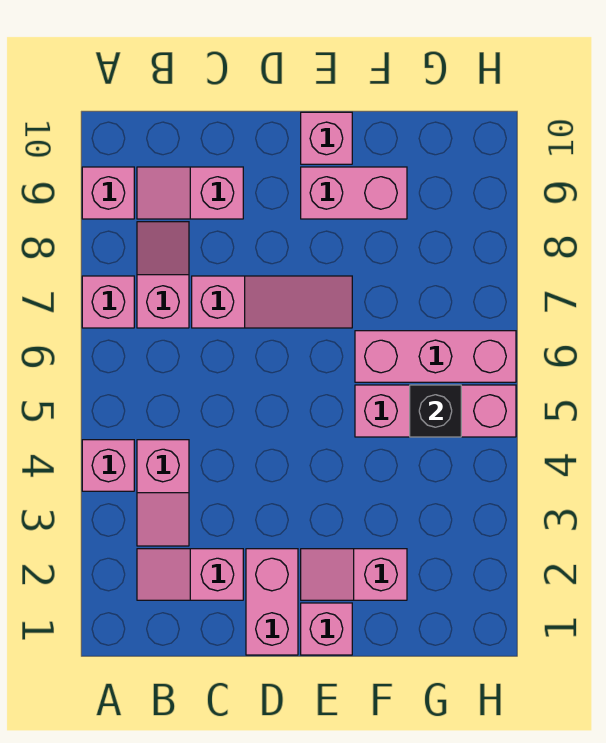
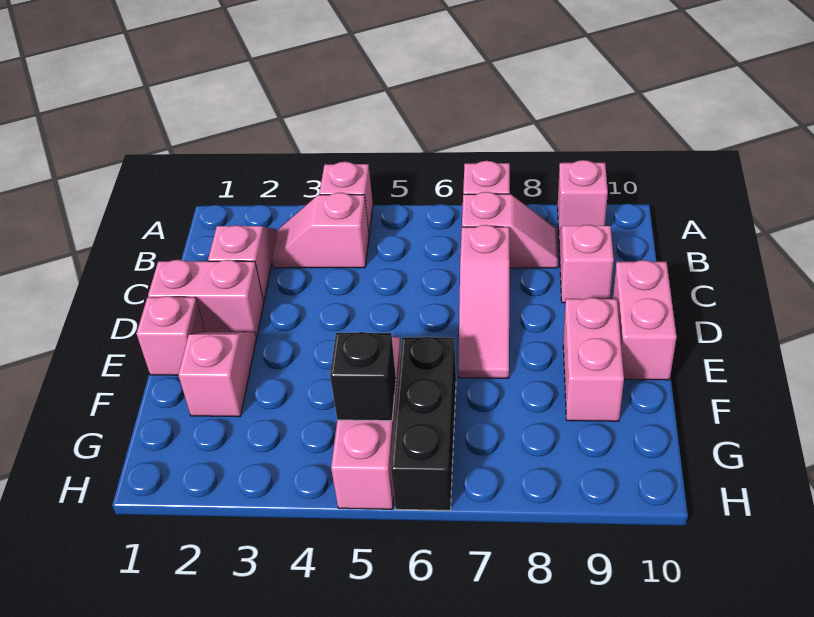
pink 1x1 brick [301,112,352,164] -> pink 1x2 brick [613,260,677,380]
pink 1x3 brick [355,331,516,382] -> black 1x3 brick [391,337,456,510]

